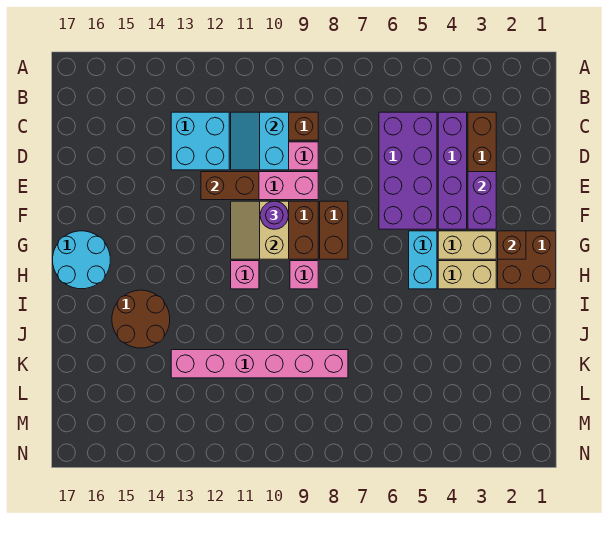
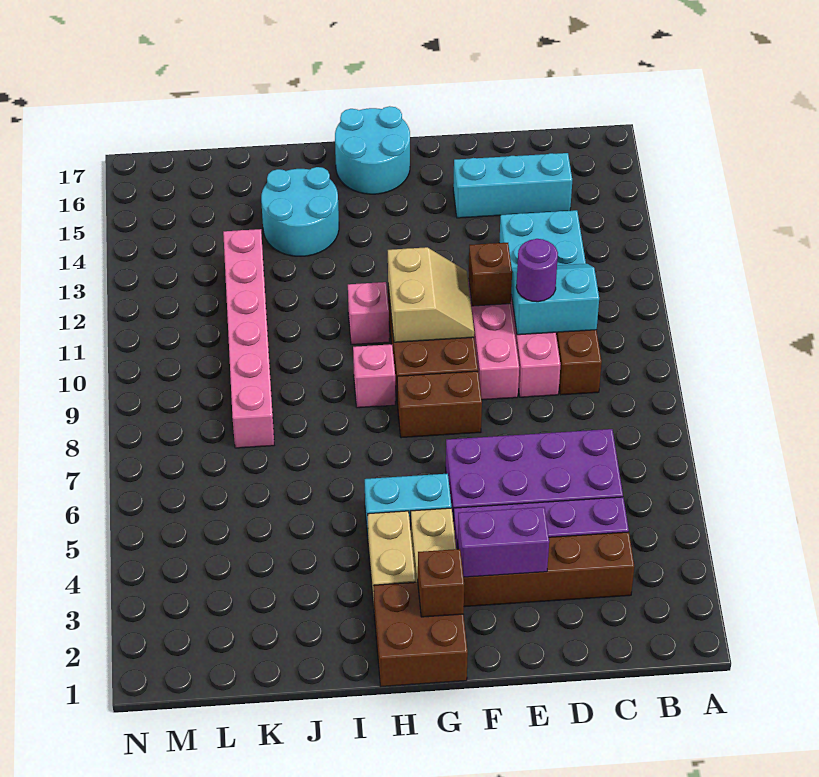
none -> cyan 1x3 brick [453,153,572,218]
brown 1x2 brick [201,172,259,200] -> brown 1x1 brick [469,243,512,306]
tan 2x2 slope [231,201,289,259] -> tan 2x2 slope turned to [388,247,474,342]
purple 1x1 round brick [260,201,289,229] -> purple 1x1 round brick moved to [516,239,558,302]
brown 2x2 round brick [112,290,170,348] -> cyan 2x2 round brick [261,167,339,256]

